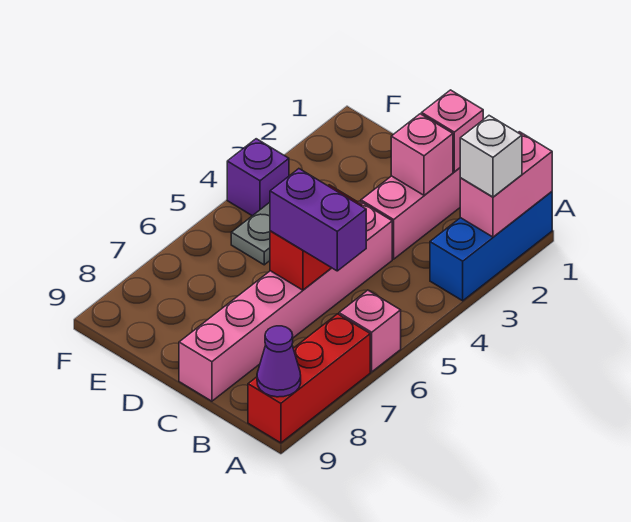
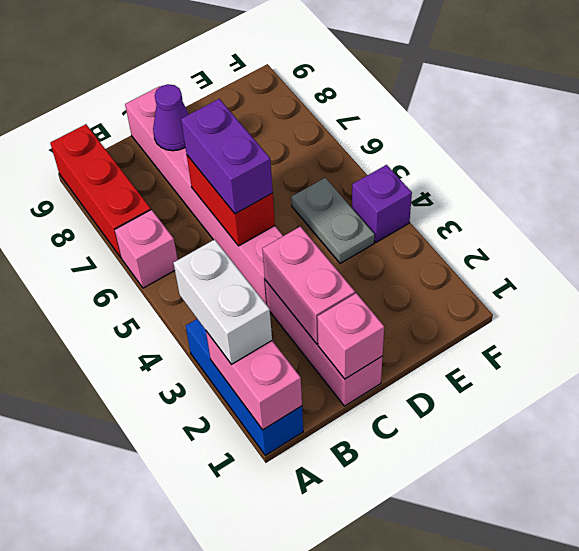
white 1x1 brick [460,116,522,197] -> white 1x2 brick [174,239,272,364]
purple 1x1 cone [257,326,301,397] -> purple 1x1 cone moved to [153,84,189,151]
purple 1x2 brick [270,169,366,271] -> purple 1x2 brick turned to [181,99,273,214]
pink 1x1 brick [391,114,453,195] -> pink 1x2 brick [262,227,355,344]

